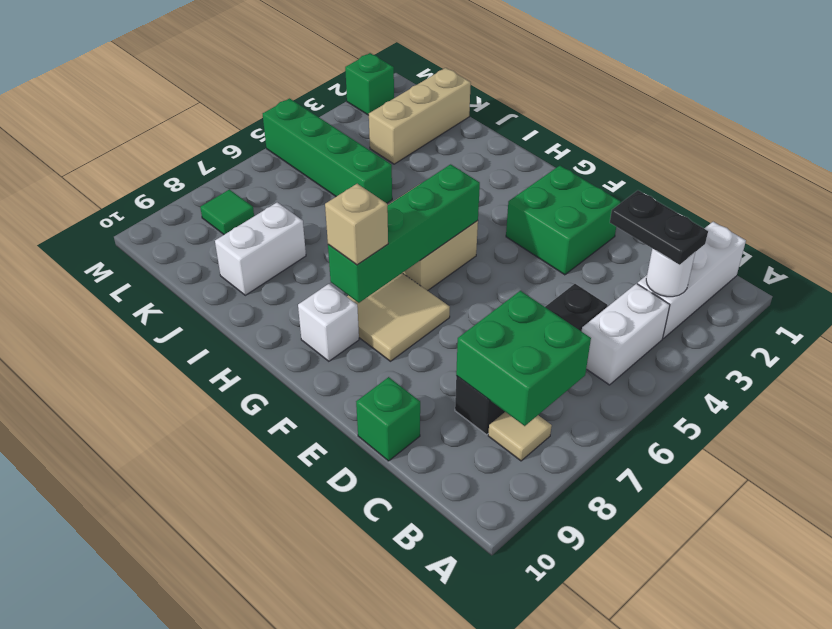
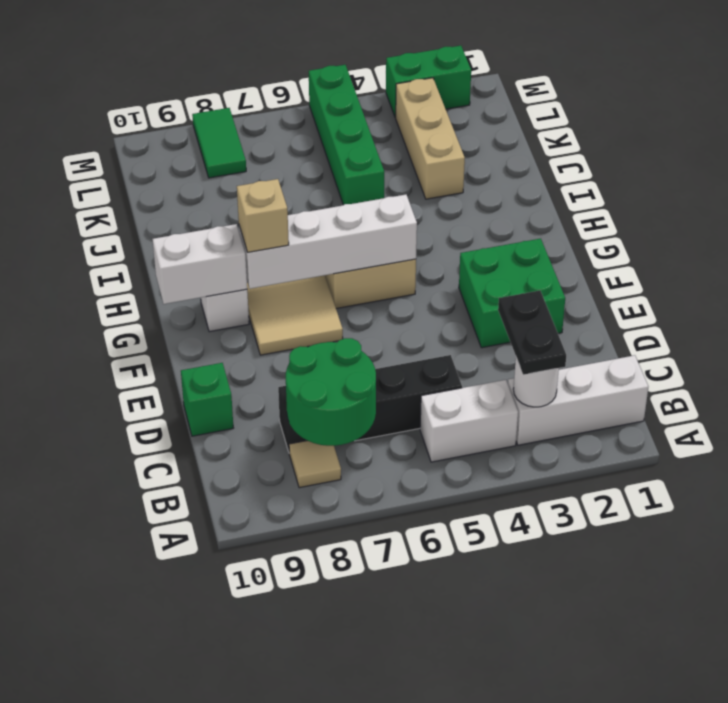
green 2x2 brick [456,291,591,426] -> green 2x2 round brick [286,338,376,446]
green 1x4 brick [328,164,480,303] -> white 1x4 brick [239,195,417,289]
white 1x2 brick [215,202,306,295] -> white 1x2 brick moved to [153,224,247,304]
tan 1x3 brick [369,68,471,164] -> tan 1x3 brick turned to [395,78,465,199]
green 1x1 tile [200,189,254,235] -> green 1x2 tile [192,108,246,178]
green 1x1 brick [345,53,394,115] -> green 1x2 brick [386,46,471,117]

